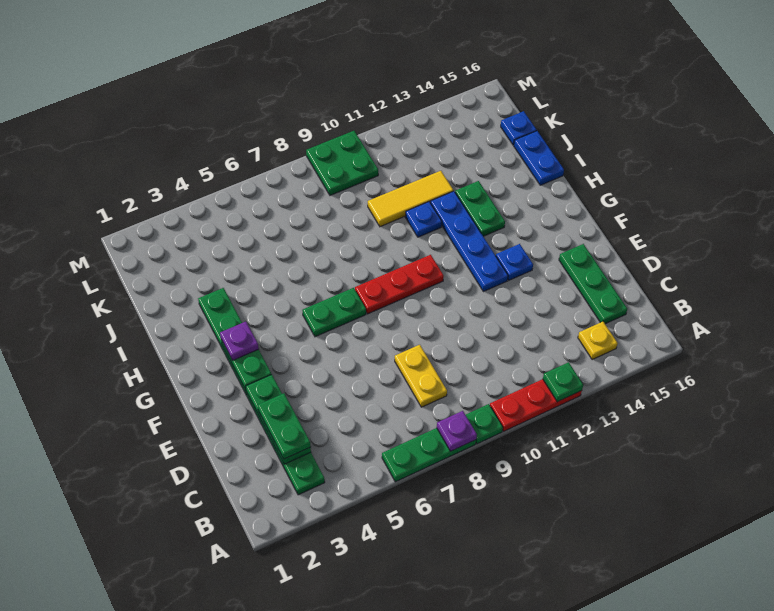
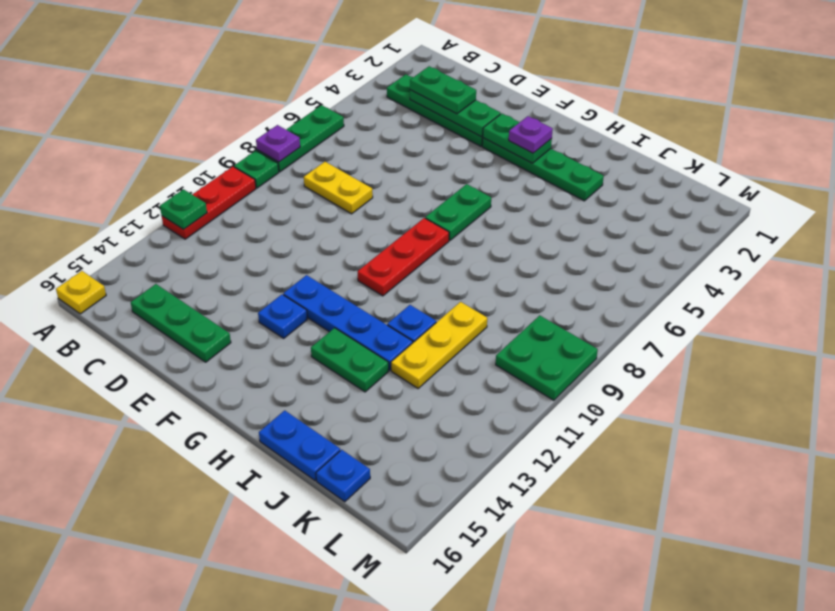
yellow 1x1 plate [578,322,618,359] -> yellow 1x1 plate moved to [56,271,106,314]
yellow 1x3 tile [368,171,453,227] -> yellow 1x3 plate [391,302,487,388]

